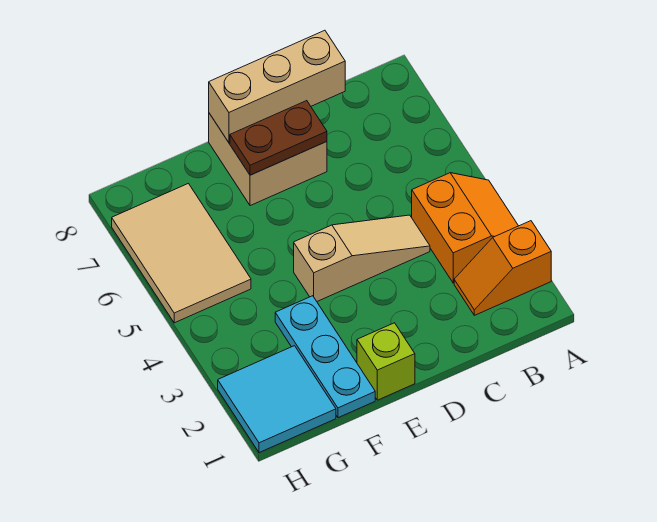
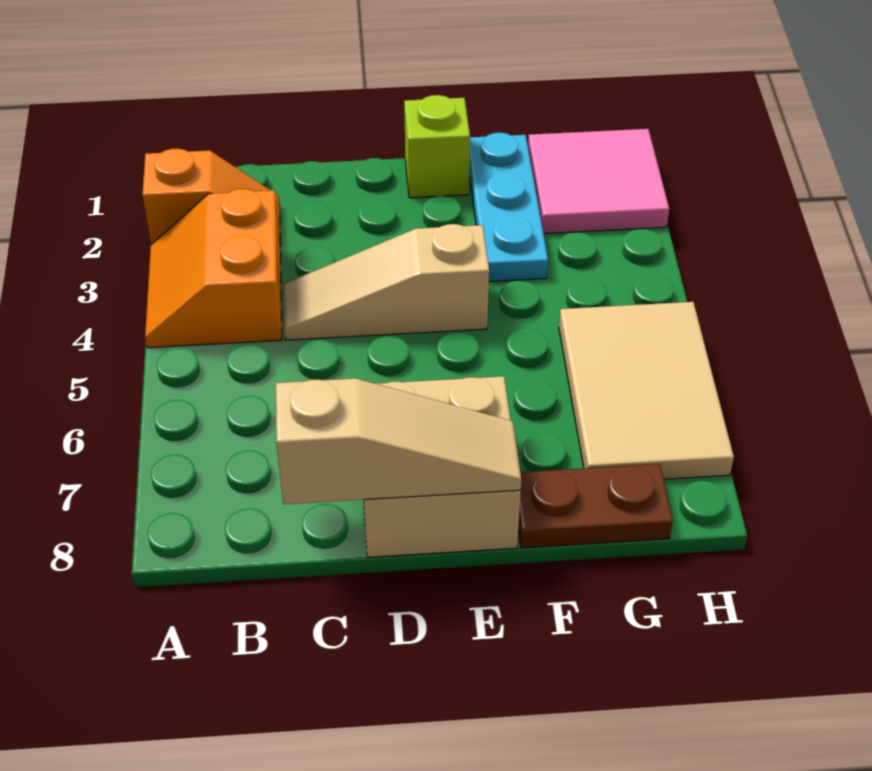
tan 1x3 brick [209,30,345,143] -> tan 1x3 slope [276,378,521,504]
brown 1x2 plate [230,101,327,175] -> brown 1x2 plate moved to [518,464,673,548]
cyan 2x2 tile [218,346,336,453] -> pink 2x2 tile [528,129,669,234]

